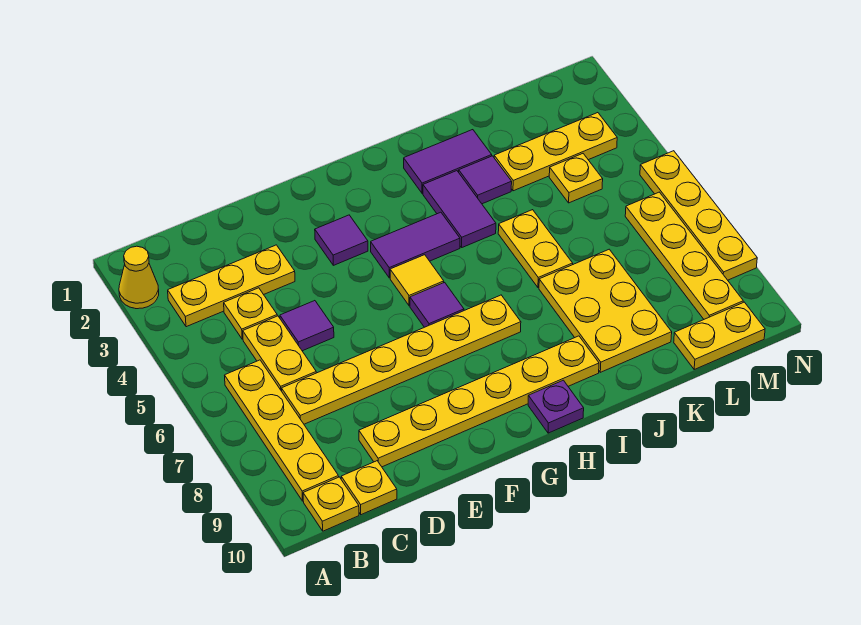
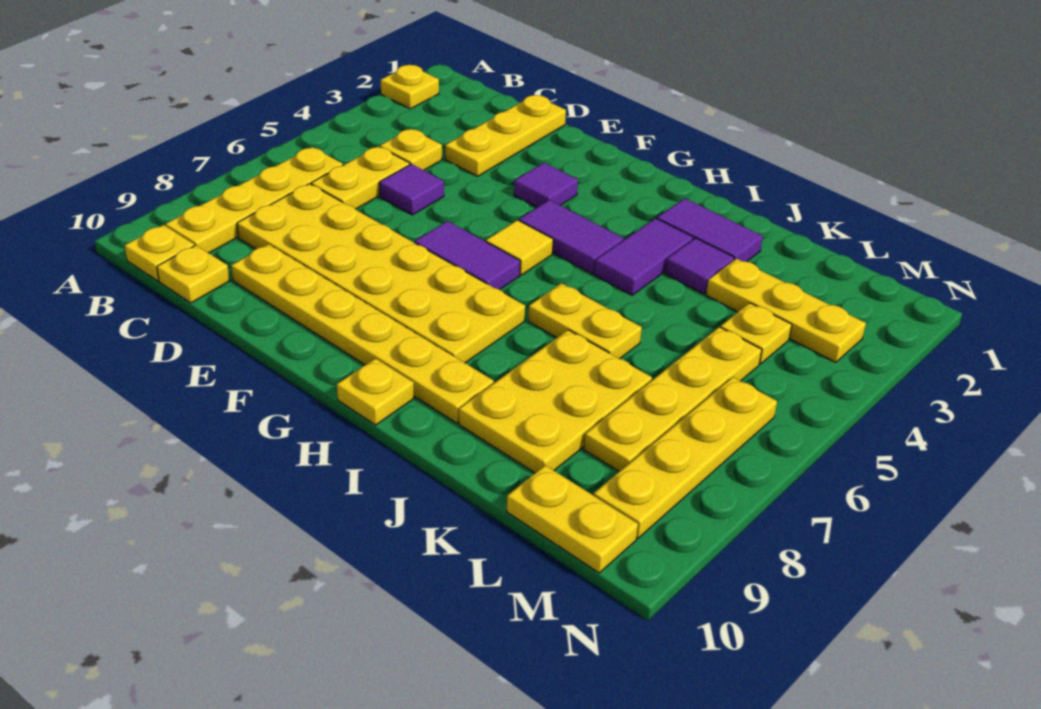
yellow 1x1 cone [119,246,159,309] -> yellow 1x1 plate [381,65,439,109]
yellow 1x3 plate [168,245,295,327] -> yellow 1x3 plate turned to [445,95,566,176]
yellow 1x6 plate [282,295,521,424] -> yellow 2x6 plate [237,184,525,363]
purple 1x1 tile [410,282,464,327] -> purple 1x2 tile [415,221,520,290]
purple 1x1 plate [528,380,584,433] -> yellow 1x1 plate [337,358,414,425]
yellow 1x2 plate [498,210,573,288] -> yellow 1x2 plate turned to [528,283,642,359]
yellow 1x4 plate [640,151,757,280] -> yellow 1x4 plate moved to [584,327,762,471]

